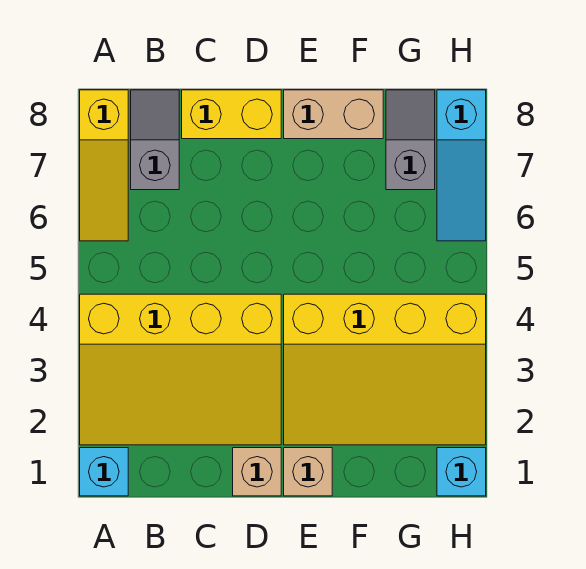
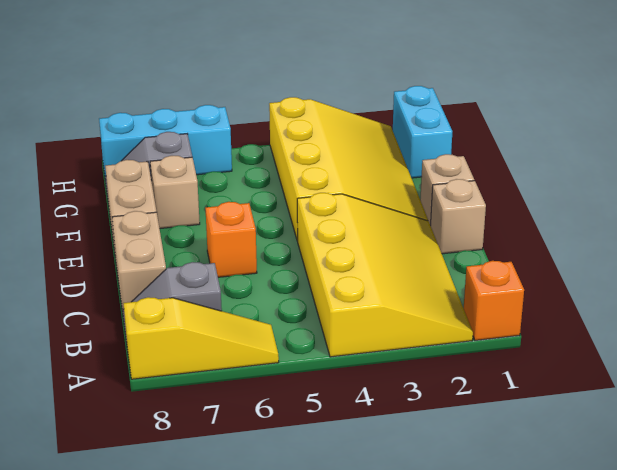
cyan 1x1 brick [80,448,128,496] -> orange 1x1 brick [464,261,524,340]
yellow 1x2 brick [182,90,281,139] -> tan 1x2 brick [112,211,166,311]
none -> orange 1x1 brick [205,202,257,277]
none -> tan 1x1 brick [150,156,200,229]
cyan 1x1 brick [437,448,486,496] -> cyan 1x2 brick [393,86,452,178]
cyan 1x3 slope [437,90,486,241] -> cyan 1x3 brick [99,105,232,181]

